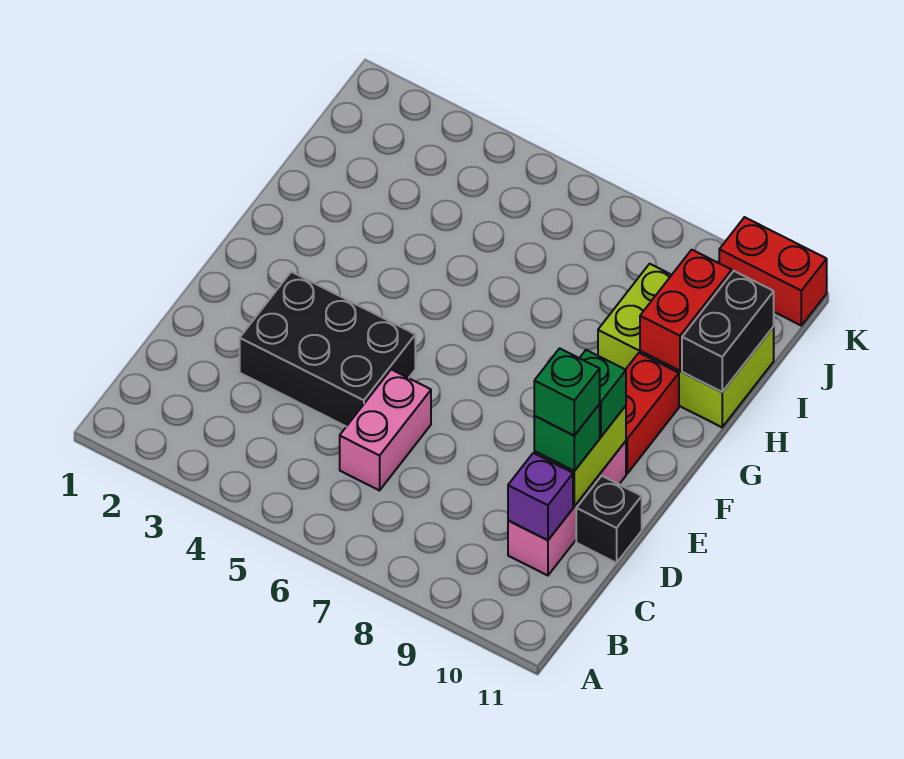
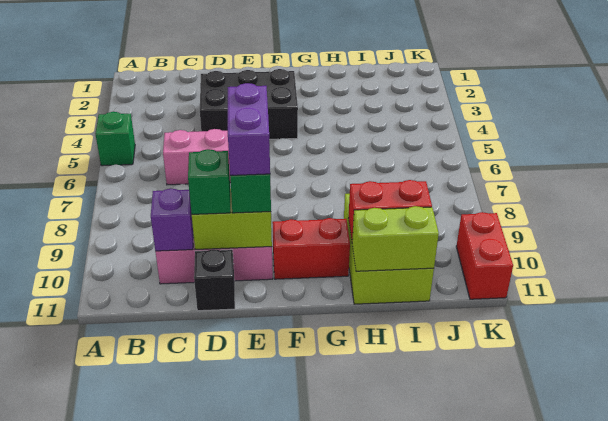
black 2x3 brick [240,272,415,426] -> black 2x3 brick turned to [200,69,298,139]
green 1x1 brick [534,348,600,436] -> green 1x1 brick moved to [95,112,135,166]
none -> purple 1x2 brick [228,83,270,175]
black 1x2 brick [682,271,774,392] -> lime 1x2 brick [352,206,439,271]

